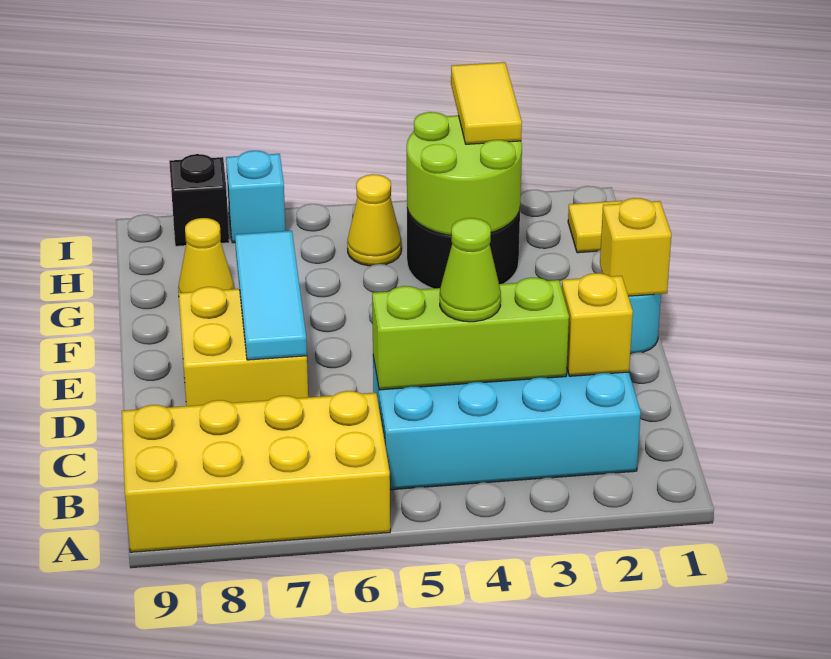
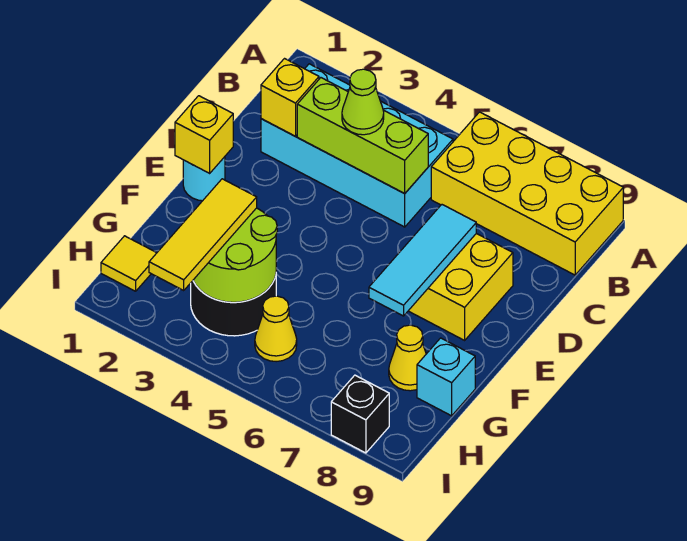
yellow 1x2 tile [451,62,522,144] -> yellow 1x3 tile [149,179,257,290]
cyan 1x1 brick [226,151,285,243] -> cyan 1x1 brick moved to [417,338,475,416]

